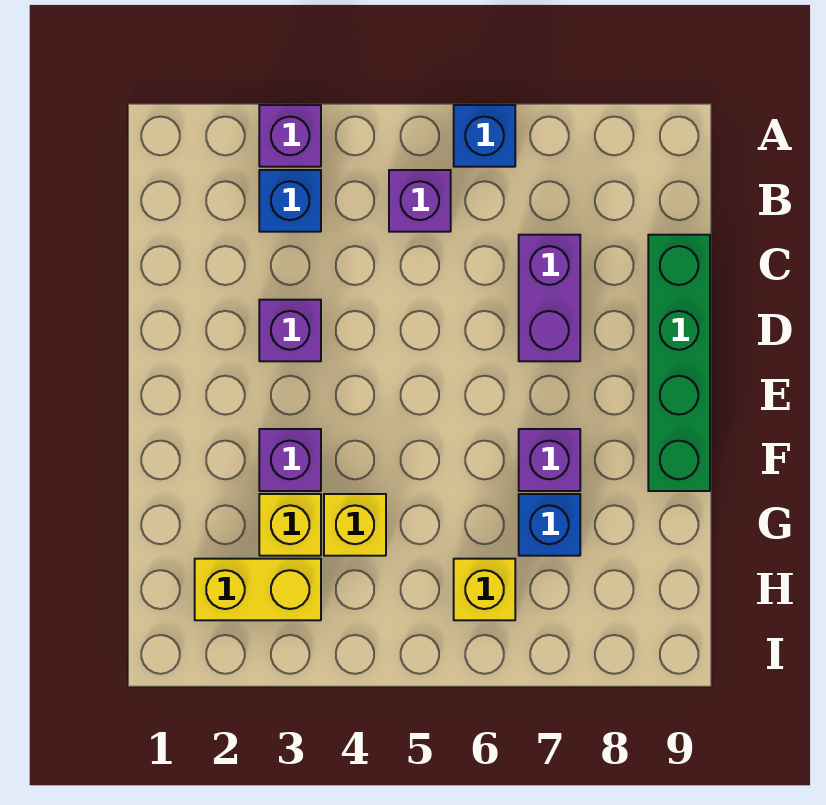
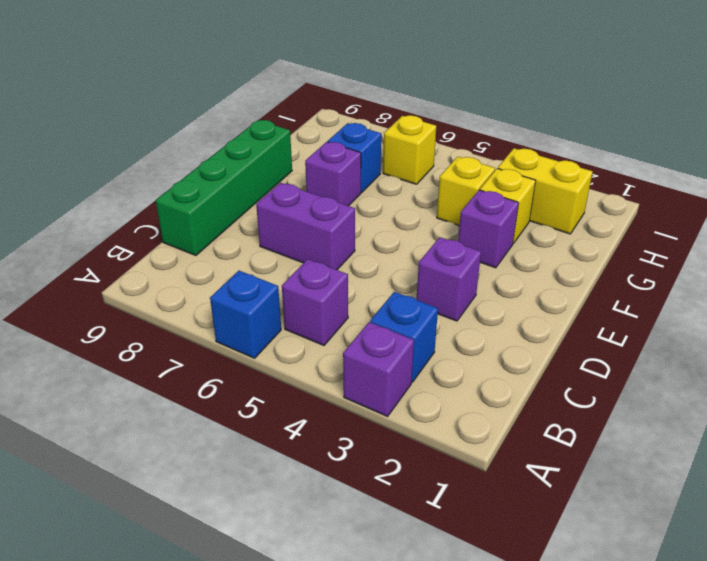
purple 1x2 brick [519,235,580,361] -> purple 1x2 brick turned to [256,183,355,270]

